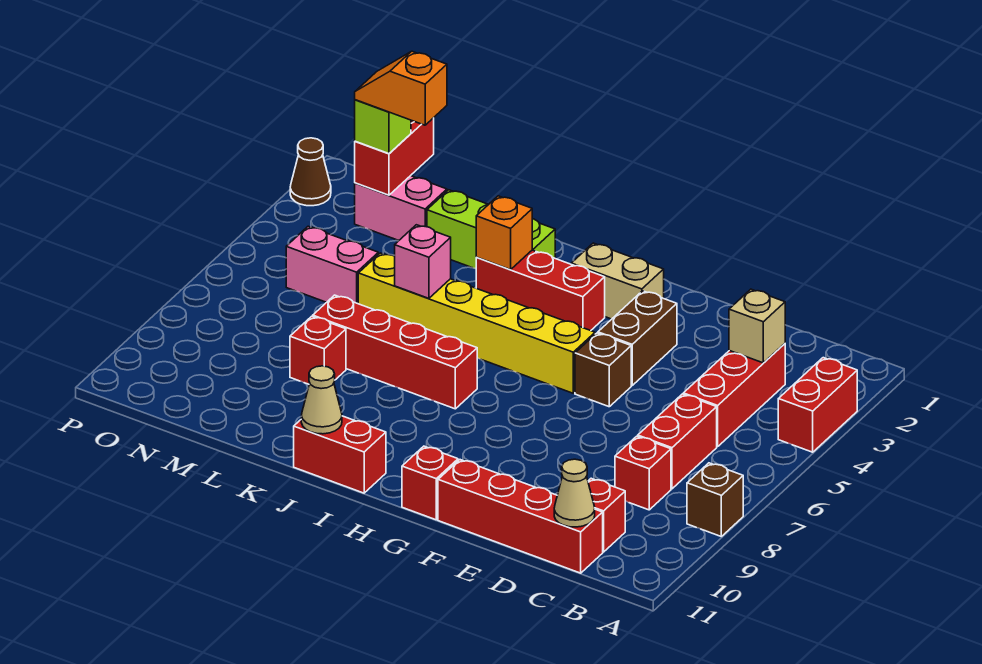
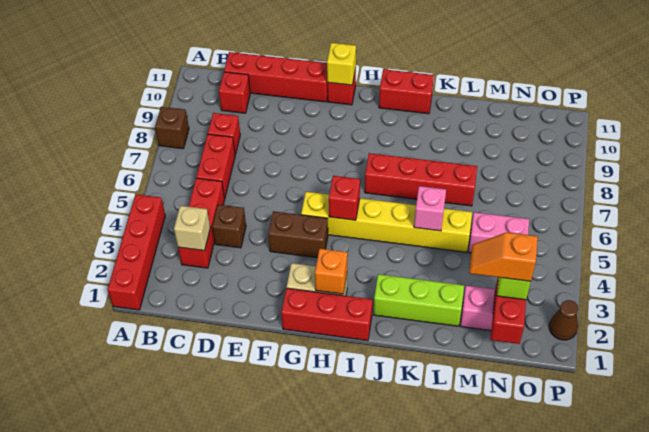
red 1x2 brick [778,358,857,452] -> red 1x4 brick [108,194,165,310]
tan 1x1 cone [554,459,595,527] -> none
brown 1x2 brick [598,291,677,385] -> brown 1x2 brick turned to [268,211,328,258]
brown 1x1 brick [575,333,631,407] -> brown 1x1 brick moved to [212,205,246,248]
none -> yellow 1x1 brick [327,43,356,85]
red 1x3 brick [476,250,605,331] -> red 1x3 brick moved to [281,288,372,341]
orange 1x1 brick [476,196,532,270] -> orange 1x1 brick moved to [315,249,348,294]
tan 1x1 cone [301,366,342,434] -> none
red 1x1 brick [290,316,346,384] -> red 1x1 brick moved to [329,176,360,220]
orange 1x2 slope [355,51,447,125] -> orange 1x2 slope turned to [469,232,538,281]

